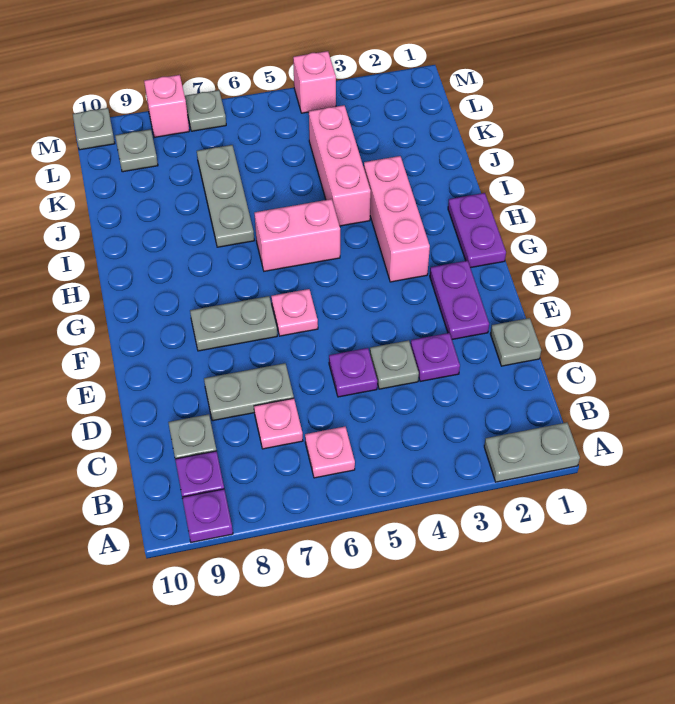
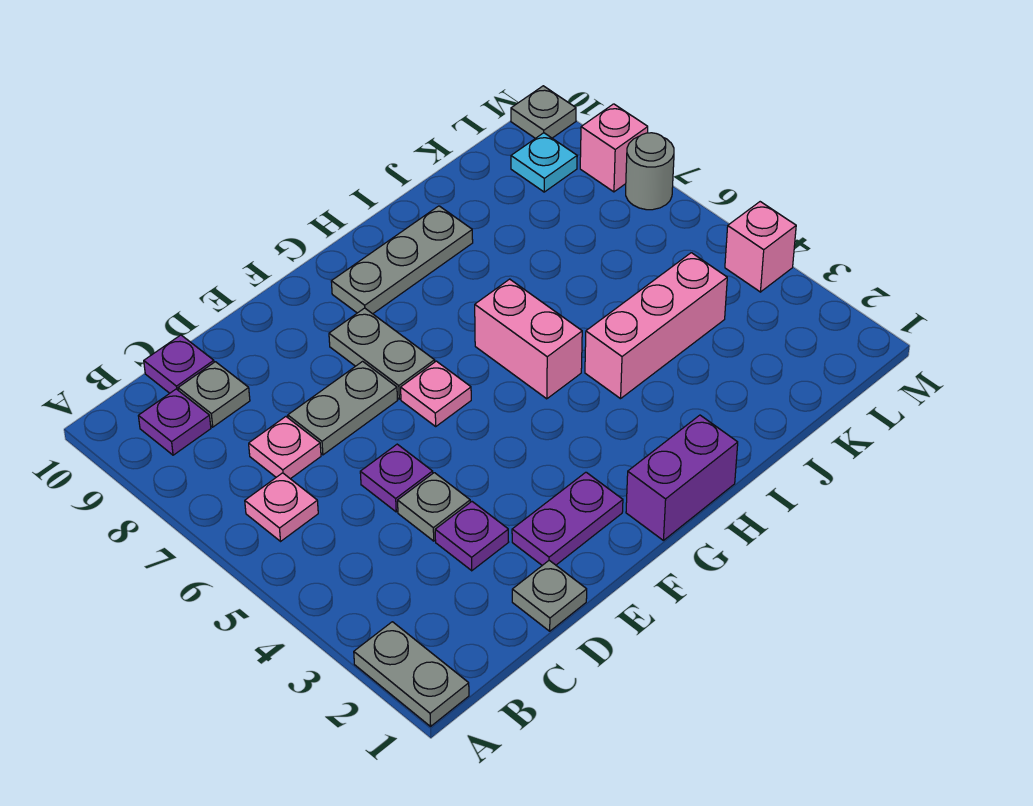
purple 1x1 plate [182,489,233,543] -> purple 1x1 plate moved to [144,335,214,393]
grey 1x2 plate [204,363,294,421] -> grey 1x2 plate turned to [288,361,397,455]
purple 1x2 plate [448,193,506,268] -> purple 1x2 brick [626,415,738,540]
pink 1x3 brick [364,156,430,282] -> none
grey 1x3 plate [197,145,254,247] -> grey 1x3 plate moved to [331,206,473,314]
grey 1x1 plate [115,129,158,172] -> cyan 1x1 plate [511,133,577,192]
grey 1x1 plate [185,90,226,131] -> grey 1x1 round brick [626,133,674,210]

